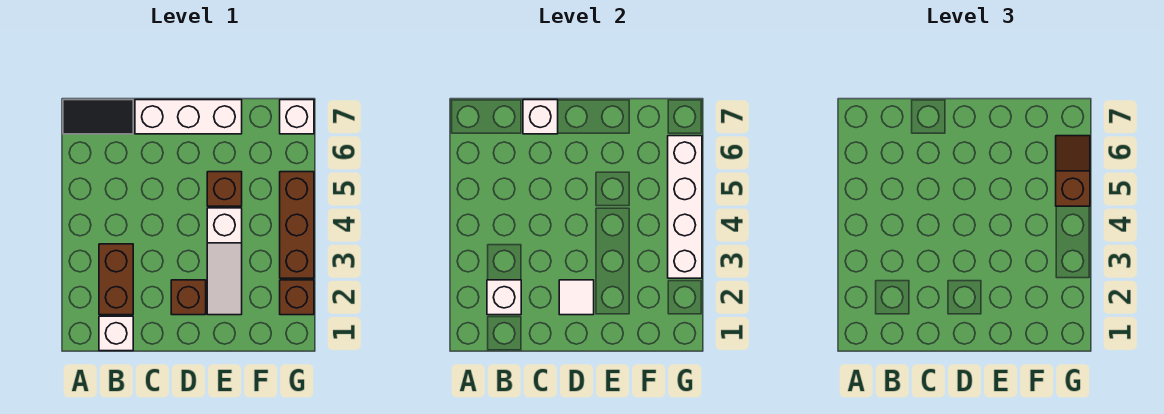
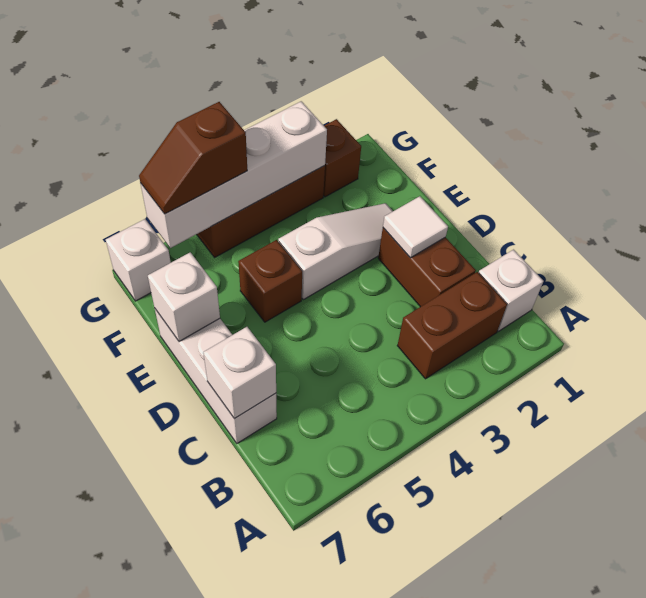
black 1x2 tile [63,100,133,134] -> none
white 1x1 brick [487,280,521,315] -> white 1x1 brick moved to [148,252,220,342]
brown 1x1 brick [171,280,206,315] -> brown 1x2 brick [378,228,476,307]

